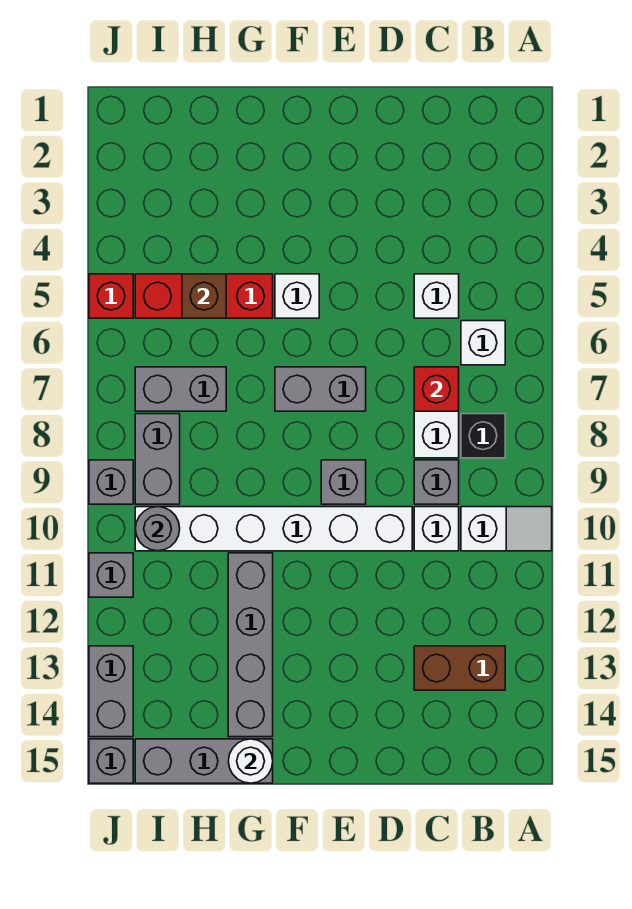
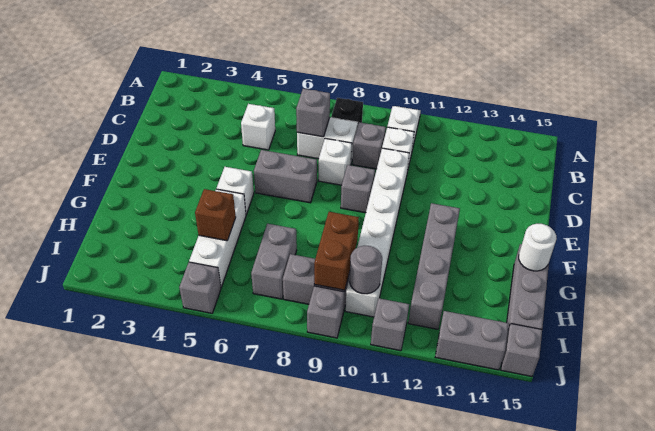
white 1x1 brick [461,321,505,365] -> white 1x1 brick moved to [319,138,352,185]
brown 1x2 brick [414,646,505,690] -> brown 1x2 brick moved to [314,212,359,290]
red 1x1 brick [414,367,459,411] -> grey 1x1 brick [296,89,330,137]
grey 1x2 brick [275,367,366,411] -> grey 1x2 brick turned to [254,150,317,203]
red 1x3 brick [135,274,273,318] -> white 1x3 brick [189,189,246,287]
grey 1x4 brick [228,553,273,737] -> grey 1x4 brick turned to [408,203,460,329]
red 1x1 brick [89,274,133,318] -> grey 1x1 brick [179,262,221,313]

